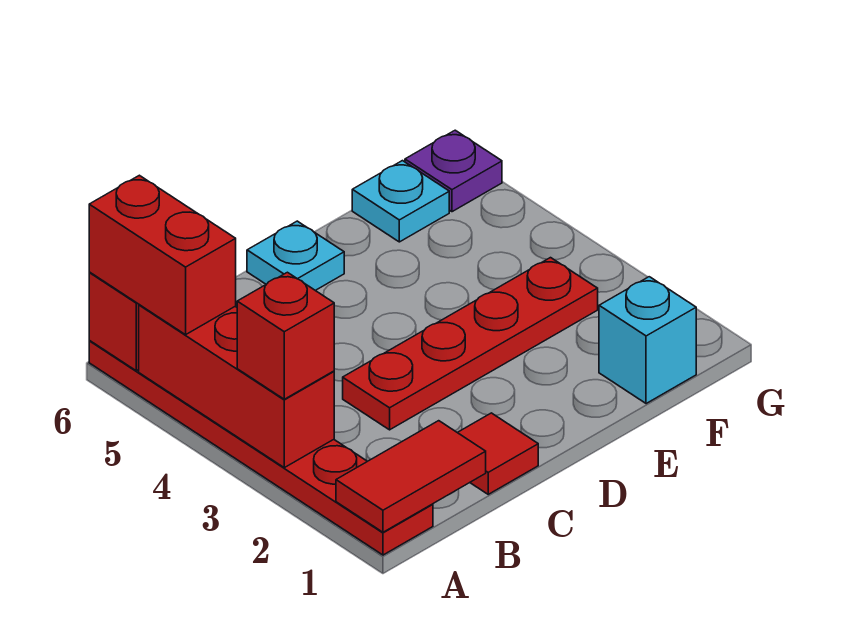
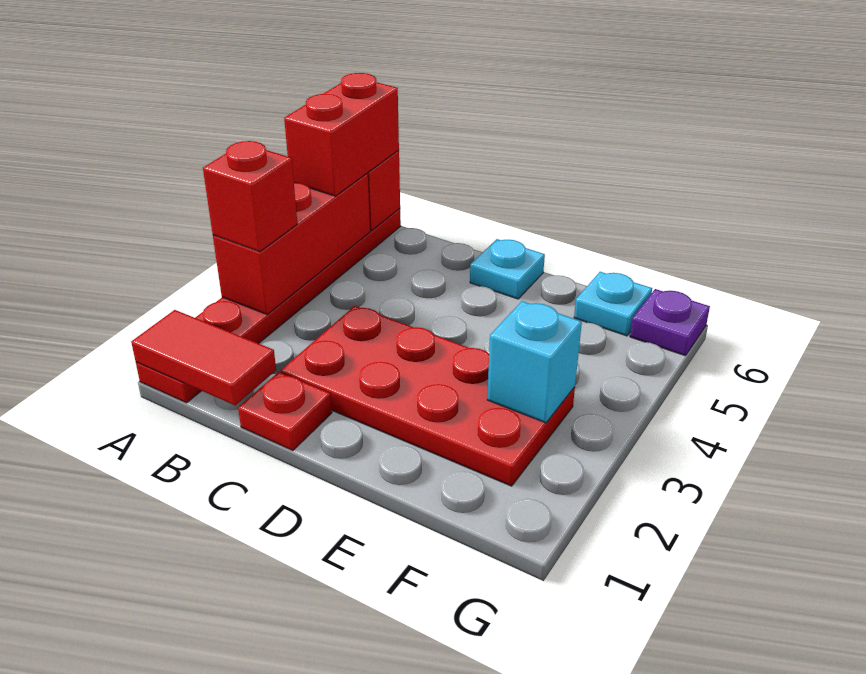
red 1x1 tile [458,413,538,494] -> red 1x1 plate [238,372,332,451]
red 1x4 plate [343,258,598,430] -> red 2x4 plate [281,306,575,486]
cyan 1x1 brick [599,277,696,404] -> cyan 1x1 brick moved to [487,301,582,423]

